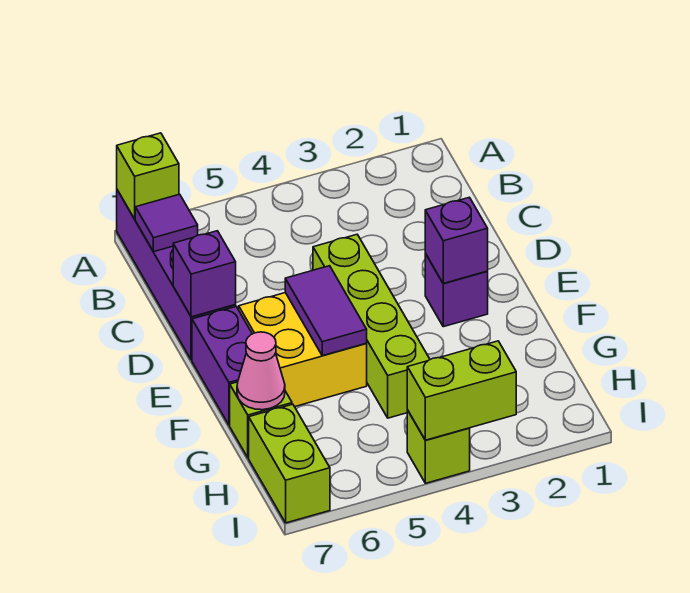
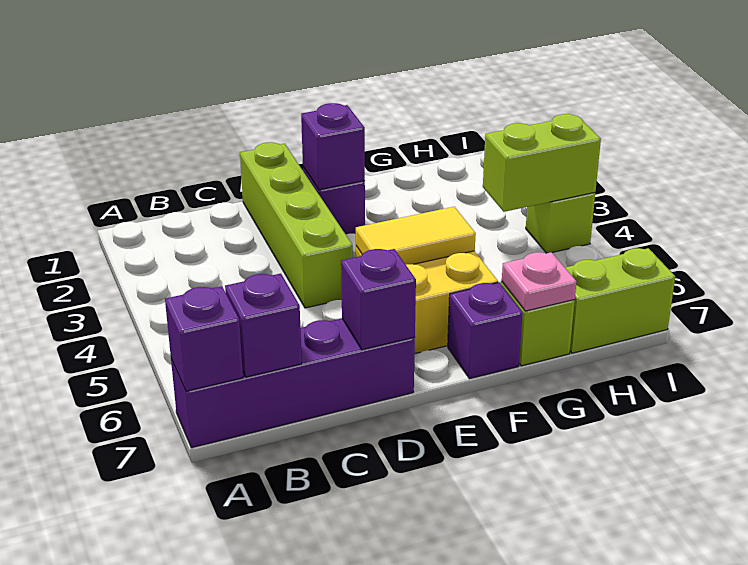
lime 1x1 brick [117,133,179,219] -> purple 1x1 brick [165,286,243,391]
purple 1x1 tile [135,194,198,252] -> purple 1x1 brick [225,274,302,377]
lime 1x4 brick [313,235,430,418] -> lime 1x4 brick turned to [240,142,353,308]
purple 1x2 tile [285,266,367,356] -> yellow 1x2 tile [356,207,476,265]
purple 1x2 brick [192,307,252,425] -> purple 1x1 brick [448,283,523,379]
pink 1x1 cone [237,332,285,410] -> pink 1x1 plate [502,252,577,311]
lime 1x2 brick [407,341,516,440] -> lime 1x2 brick turned to [483,114,601,212]

